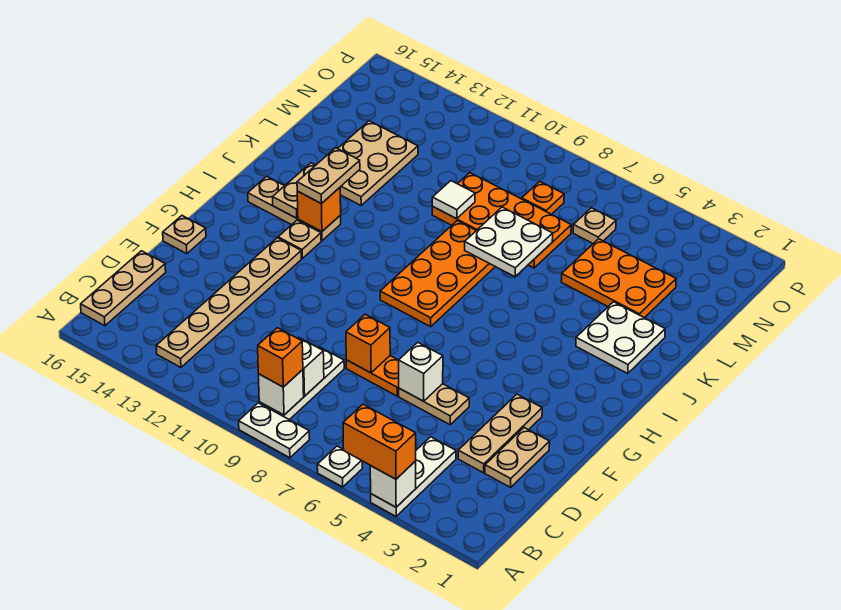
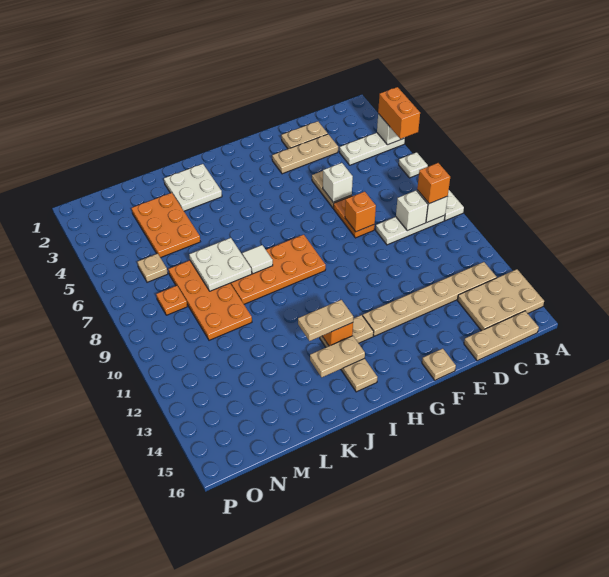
tan 2x3 plate [338,121,418,205] -> tan 2x3 plate moved to [457,269,544,331]
white 1x1 tile [432,181,475,219] -> white 1x1 tile moved to [242,245,273,274]

